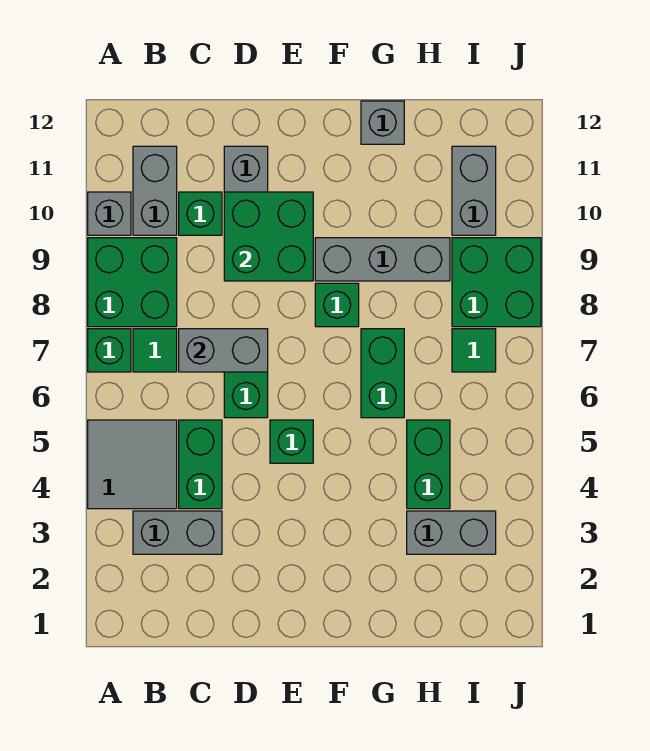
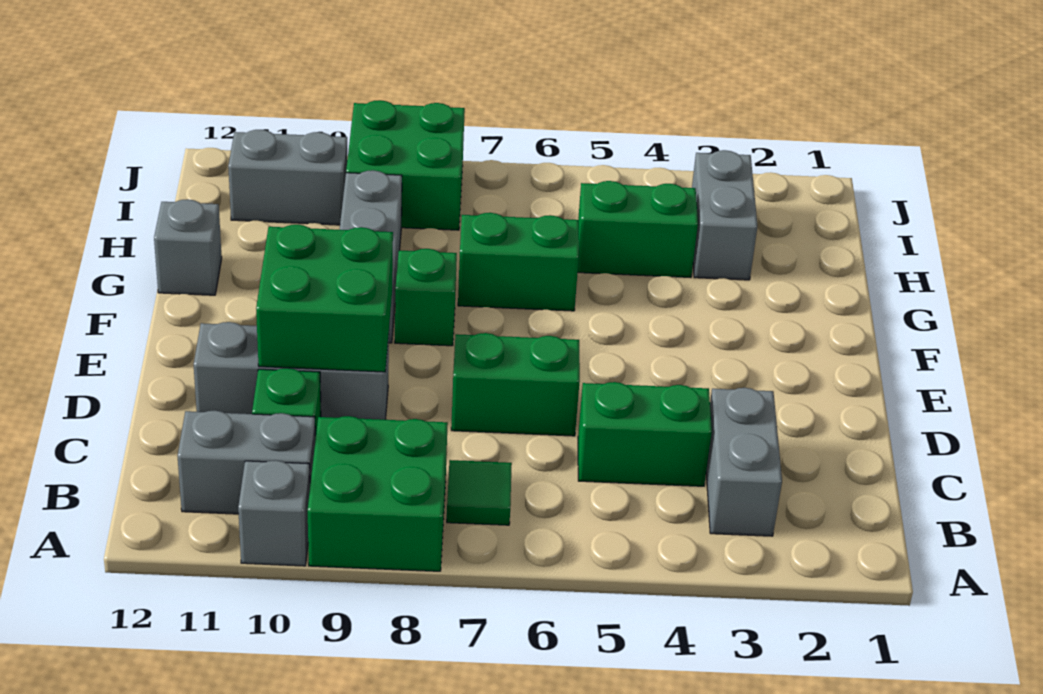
grey 2x2 tile [88,420,177,509] -> none
green 1x1 brick [88,329,131,372] -> none
grey 1x2 brick [179,329,268,372] -> none
green 1x1 brick [270,420,313,463] -> none
green 1x1 tile [452,329,496,372] -> none

